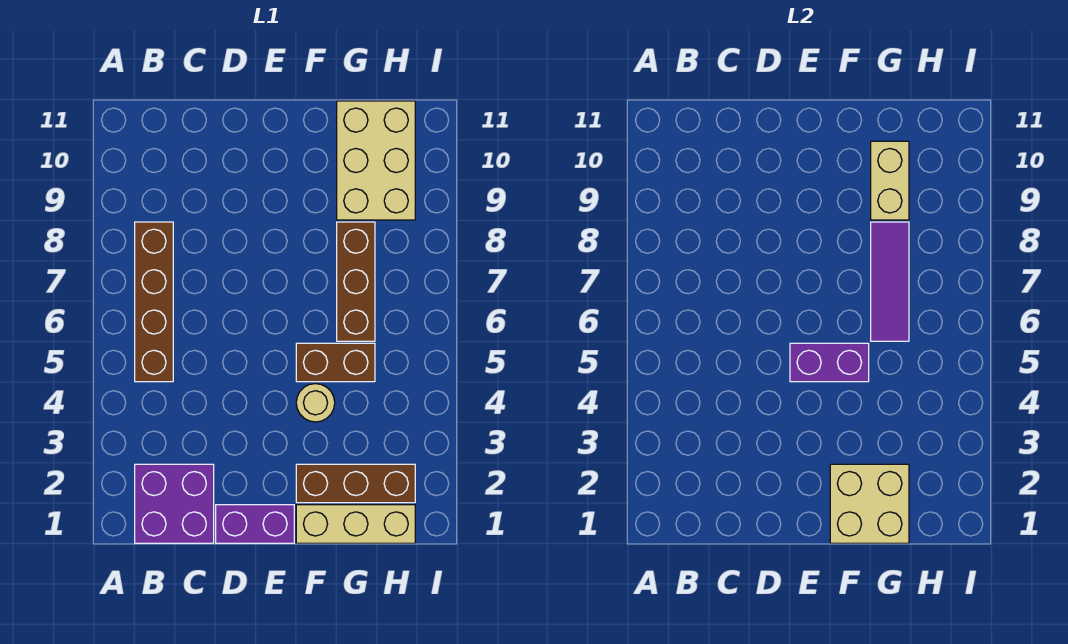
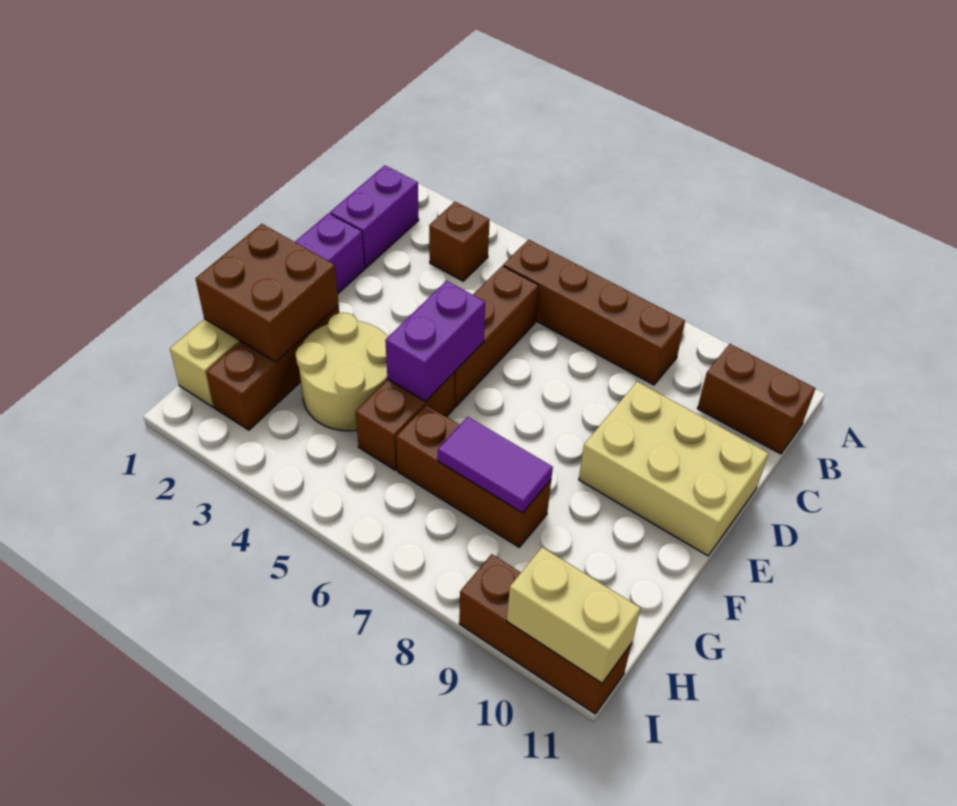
purple 2x2 brick [135,464,214,543] -> purple 1x2 brick [330,166,419,268]
none -> brown 1x1 brick [429,202,489,281]
none -> brown 1x2 brick [697,344,815,454]
none -> brown 1x3 brick [454,266,539,407]
tan 2x2 brick [830,464,909,543] -> brown 2x2 brick [196,224,339,362]
tan 1x1 round brick [296,384,335,422] -> tan 2x2 round brick [296,313,389,431]
purple 1x3 tile [871,222,909,341] -> purple 1x2 tile [438,417,553,513]
tan 2x3 brick [337,101,415,220] -> tan 2x3 brick moved to [579,382,769,556]
tan 1x2 brick [871,141,909,220] -> tan 1x2 brick moved to [507,547,641,683]
none -> brown 1x3 brick [459,554,632,714]

